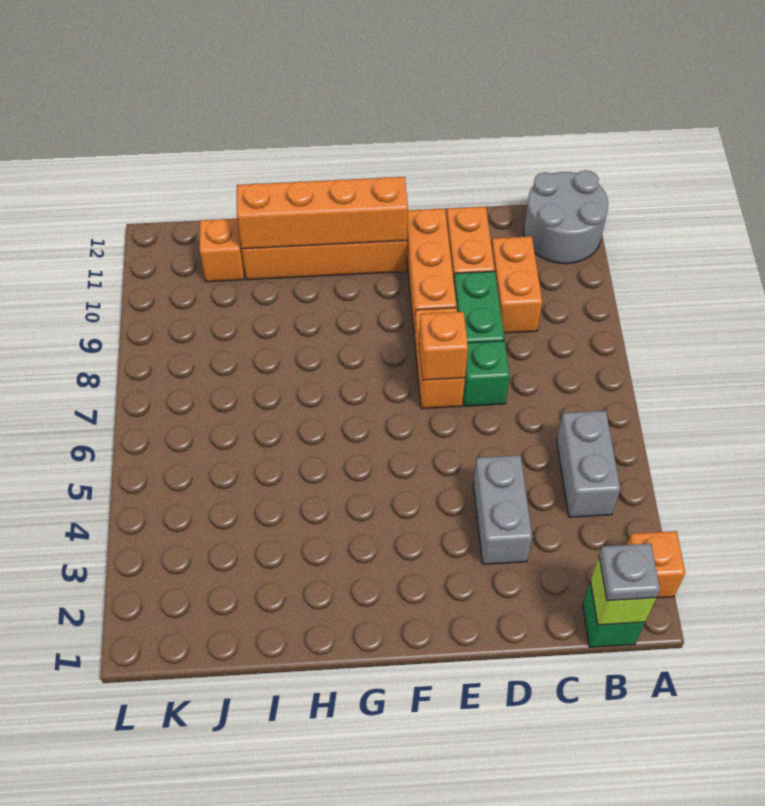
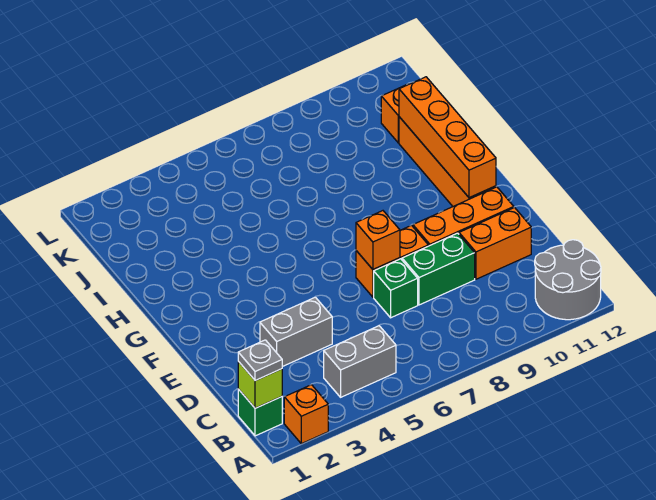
orange 1x2 brick [492,236,542,333] -> none

